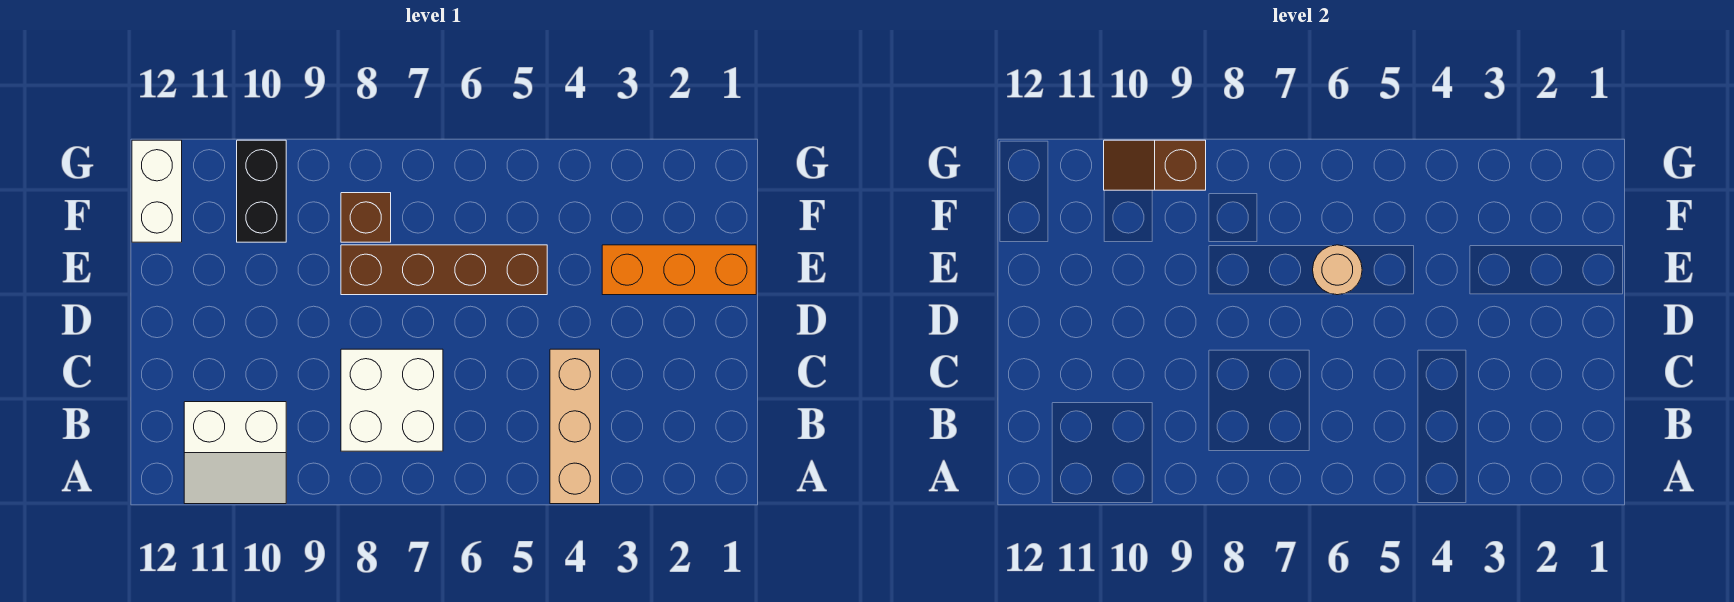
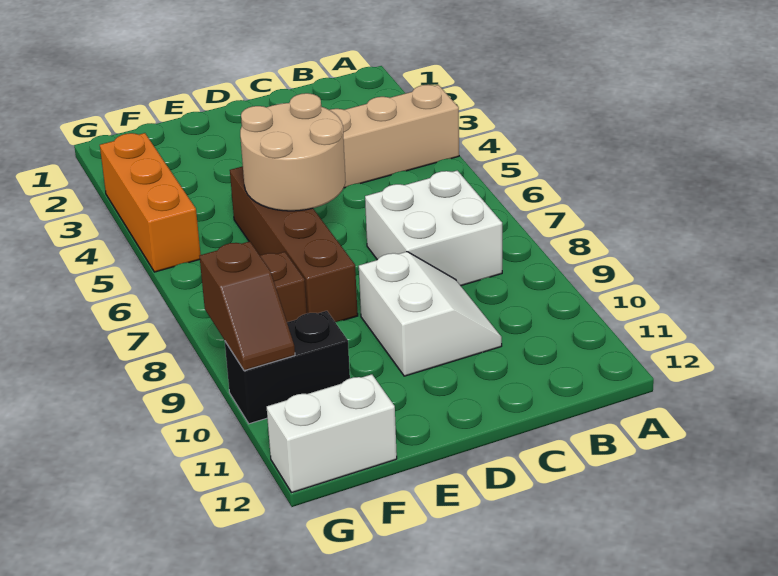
white 2x2 slope [184,402,286,504] -> white 2x2 slope moved to [359,252,502,376]
orange 1x3 brick [602,245,756,295] -> orange 1x3 brick moved to [100,133,201,272]
tan 1x1 round brick [1313,245,1362,295] -> tan 2x2 round brick [240,93,346,211]

